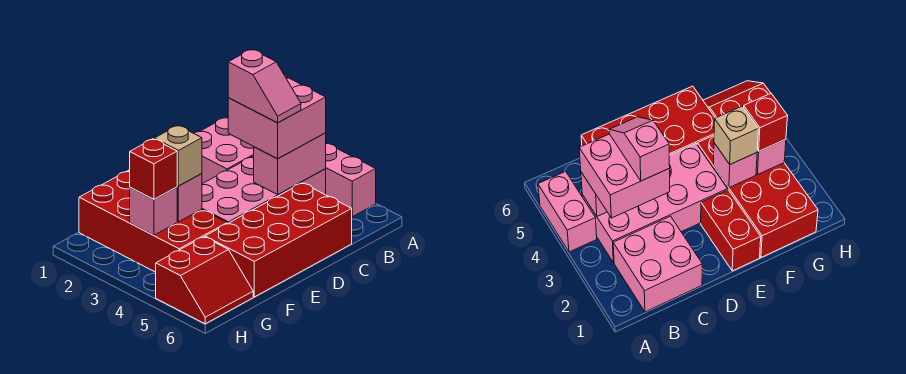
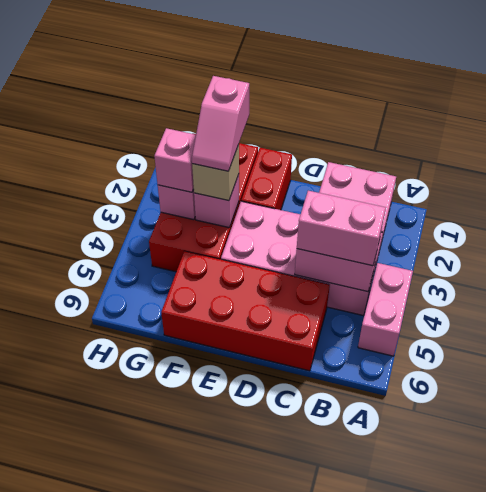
pink 2x2 brick [228,74,326,159] -> pink 1x2 brick [297,191,386,266]
pink 1x2 slope [228,49,301,123] -> pink 1x2 slope moved to [192,76,249,171]
red 1x1 brick [130,139,177,199] -> pink 1x1 brick [154,128,196,192]
red 2x2 slope [156,237,253,324] -> none

